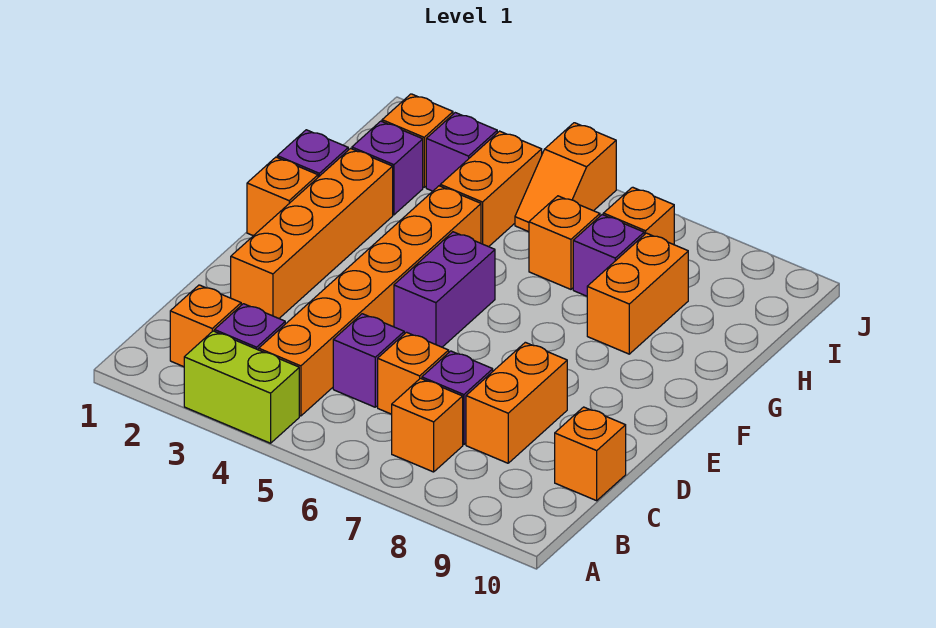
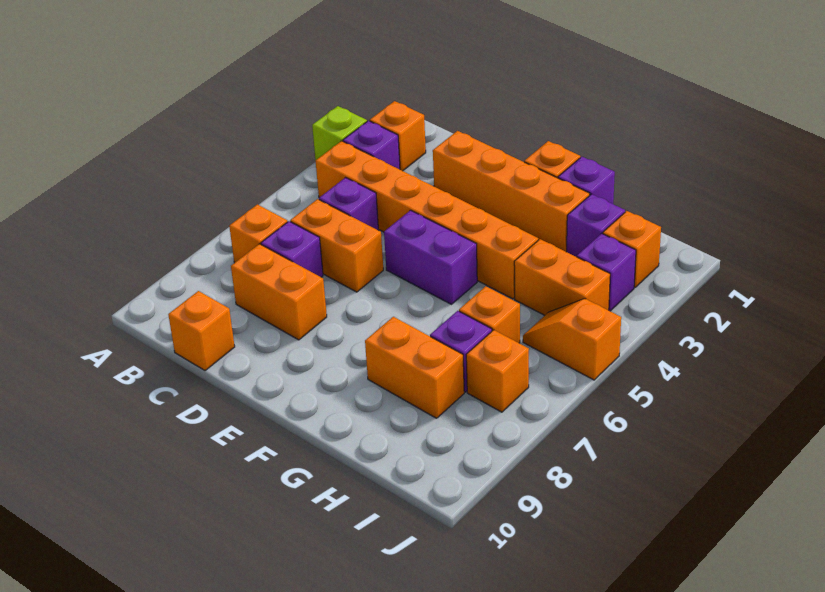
lime 1x2 brick [184,331,299,443] -> lime 1x1 brick [312,106,367,160]
orange 1x1 brick [378,332,449,414] -> orange 1x2 brick [290,199,383,292]

